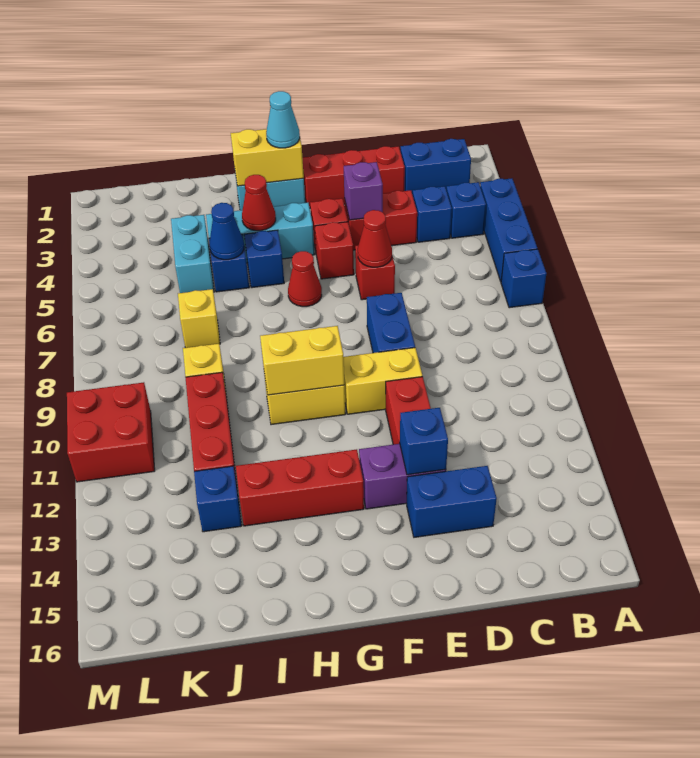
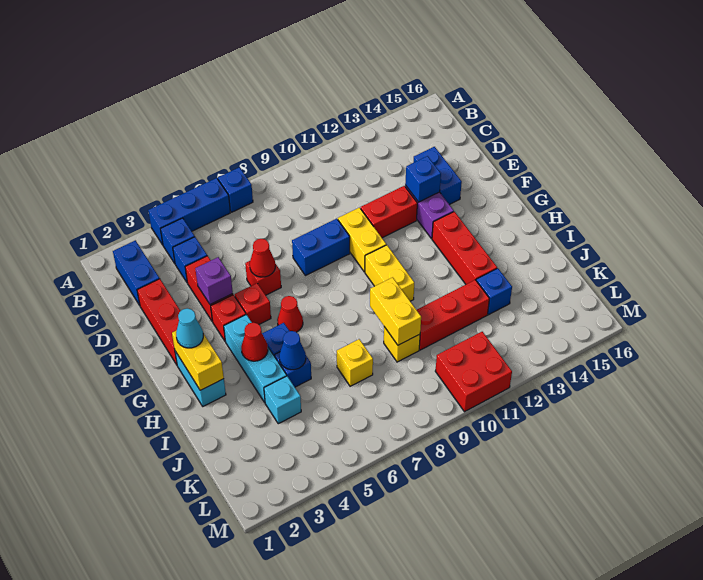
yellow 1x2 brick [260,326,344,395] -> yellow 1x2 brick moved to [370,277,421,345]
cyan 1x2 brick [171,215,214,293] -> cyan 1x1 brick [264,376,301,424]

